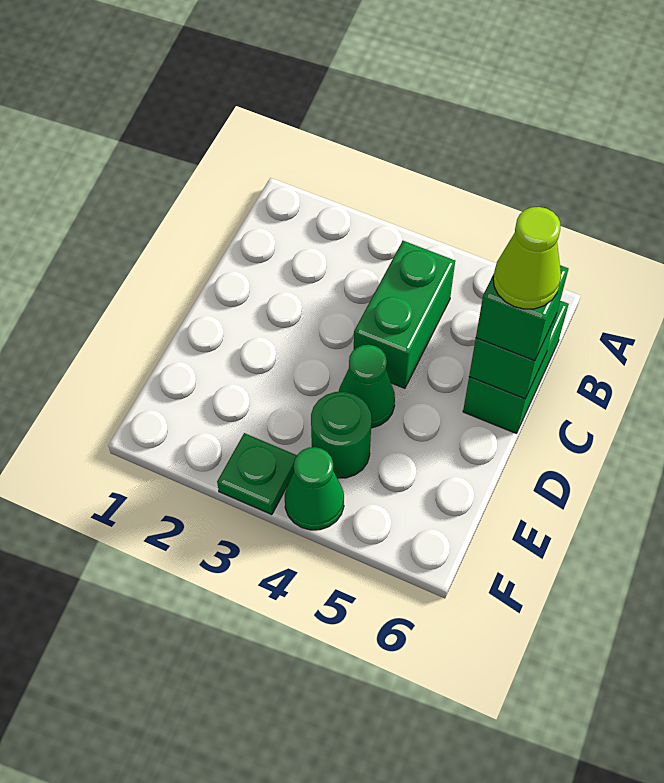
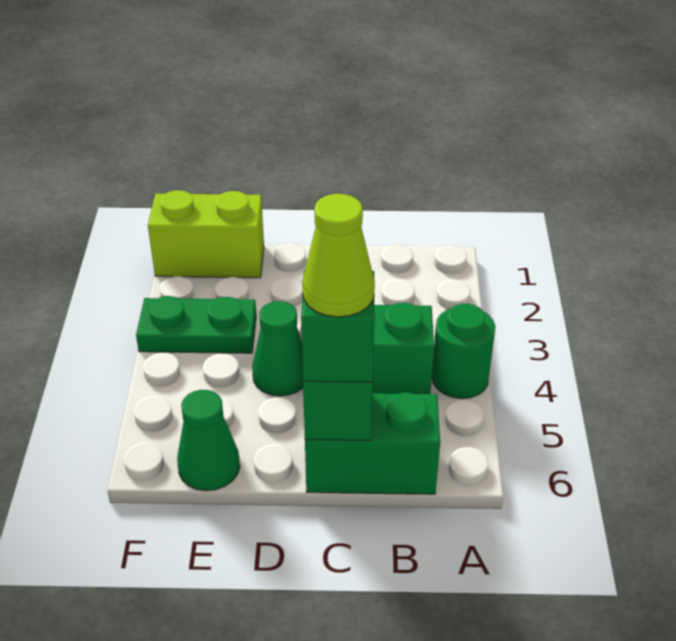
none -> lime 1x2 brick [148,190,264,278]
green 1x1 round brick [311,392,372,478] -> green 1x1 round brick moved to [432,304,495,399]
green 1x1 plate [217,433,297,515] -> green 1x2 plate [136,296,256,353]
green 1x1 cone [285,447,344,530] -> green 1x1 cone moved to [177,390,240,491]

